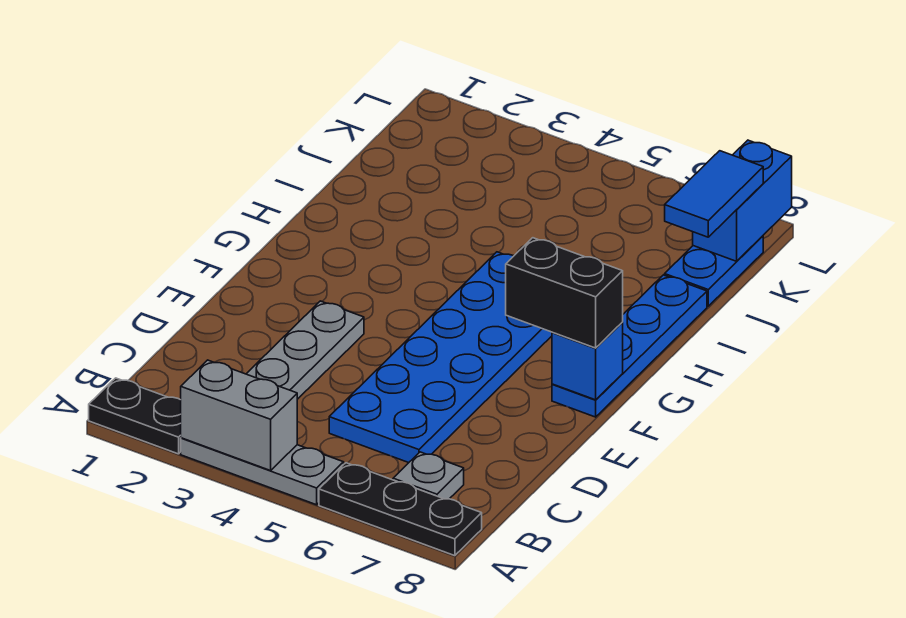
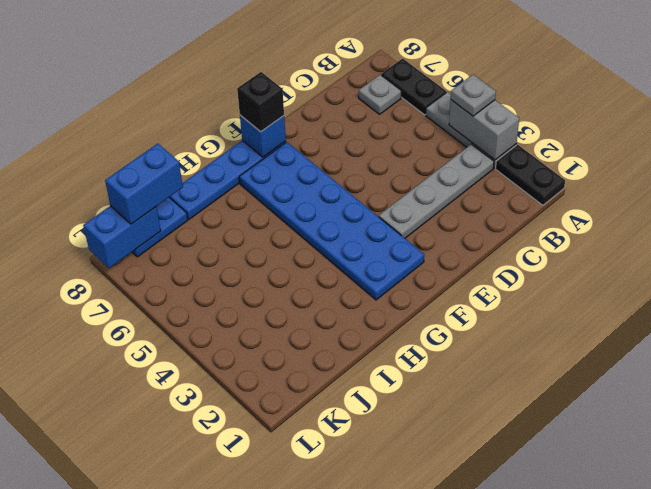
none -> grey 1x1 plate [451,75,496,116]
black 1x3 plate [319,463,482,556] -> black 1x2 plate [381,58,446,115]
blue 2x6 plate [329,252,552,463] -> blue 2x6 plate turned to [239,142,424,300]
black 1x2 brick [506,238,623,348] -> black 1x1 brick [237,72,284,132]
blue 1x2 tile [665,151,763,237] -> blue 1x2 brick [105,144,183,224]

